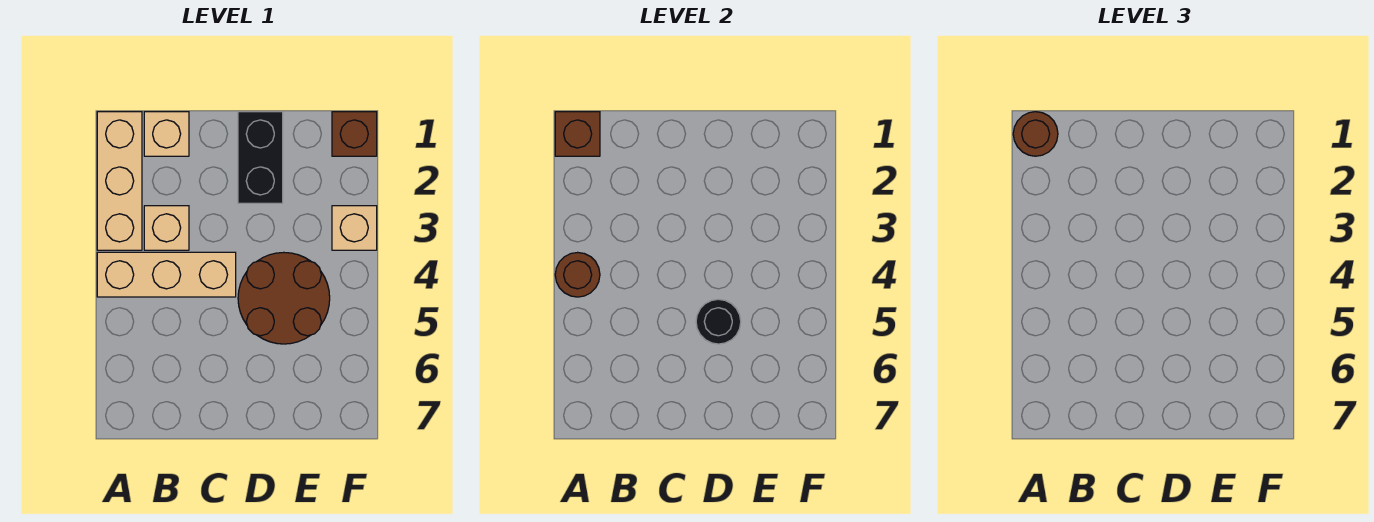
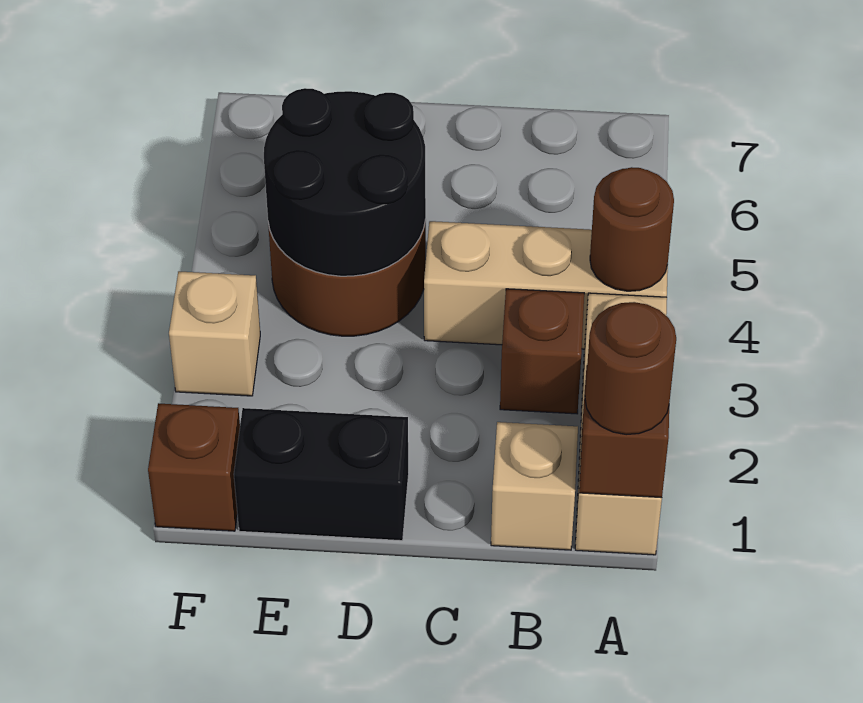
tan 1x1 brick [144,206,189,250] -> brown 1x1 brick [500,289,584,414]
black 1x2 brick [238,112,283,203] -> black 1x2 brick turned to [234,408,409,541]
black 1x1 round brick [696,299,741,344] -> black 2x2 round brick [264,88,426,276]

